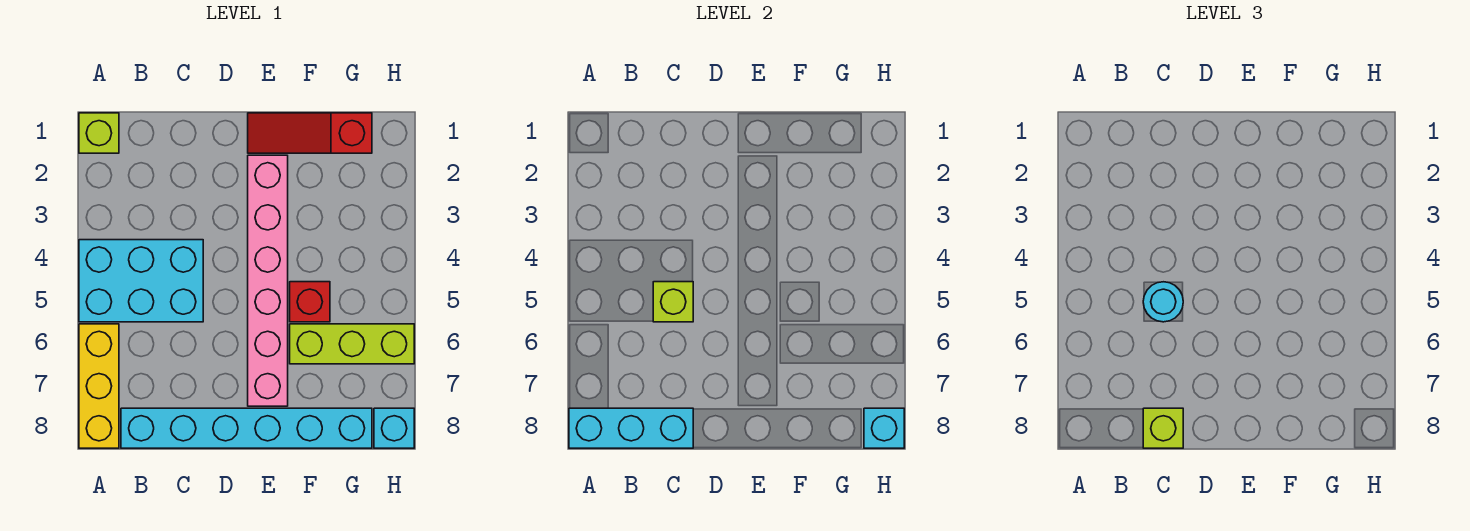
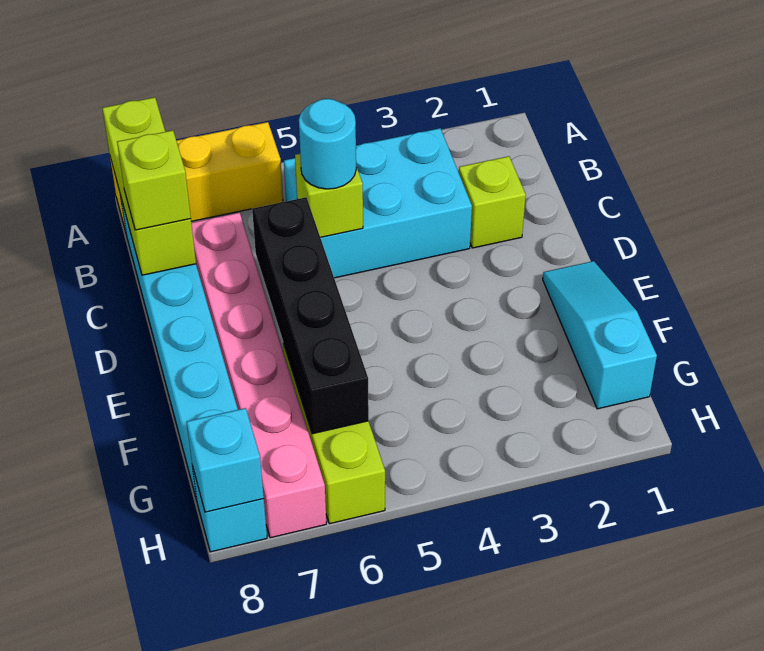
lime 1x1 brick [79,113,119,153] -> lime 1x1 brick moved to [459,156,526,248]
cyan 2x3 brick [79,240,203,322] -> cyan 2x3 brick turned to [284,128,472,278]
cyan 1x3 brick [569,408,693,448] -> lime 1x3 brick [102,97,196,275]
none -> black 1x4 brick [252,197,369,434]
red 1x3 slope [248,113,372,153] -> cyan 1x3 slope [543,261,657,409]
pink 1x6 brick [248,155,288,406] -> pink 1x6 brick turned to [191,213,326,538]
red 1x1 brick [290,282,330,322] -> none

